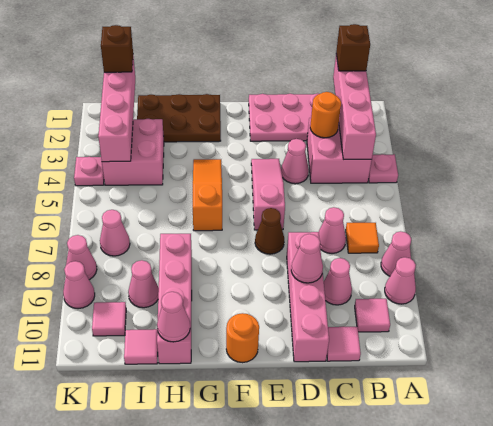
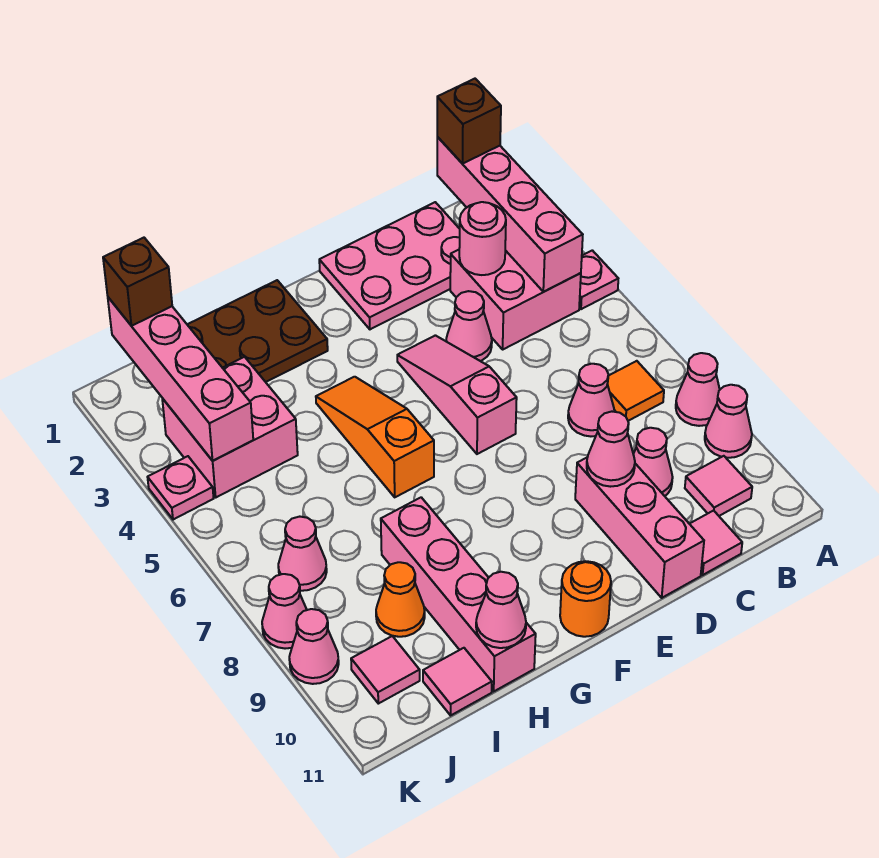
orange 1x1 round brick [310,92,341,138] -> pink 1x1 round brick [459,202,506,275]
pink 1x4 brick [287,232,329,362] -> pink 1x3 brick [575,457,704,598]
brown 1x1 cone [255,208,284,254] -> none
pink 1x1 cone [128,260,159,308] -> orange 1x1 cone [376,562,425,637]

